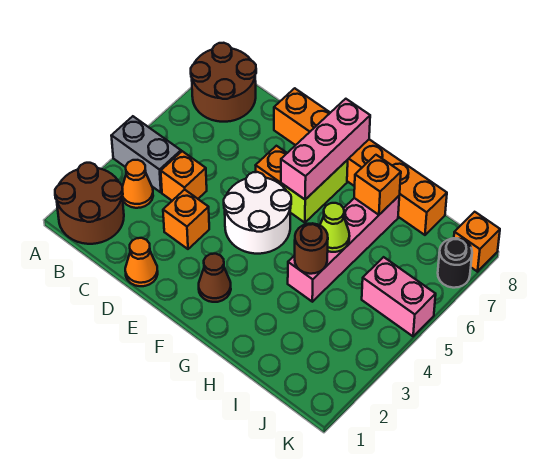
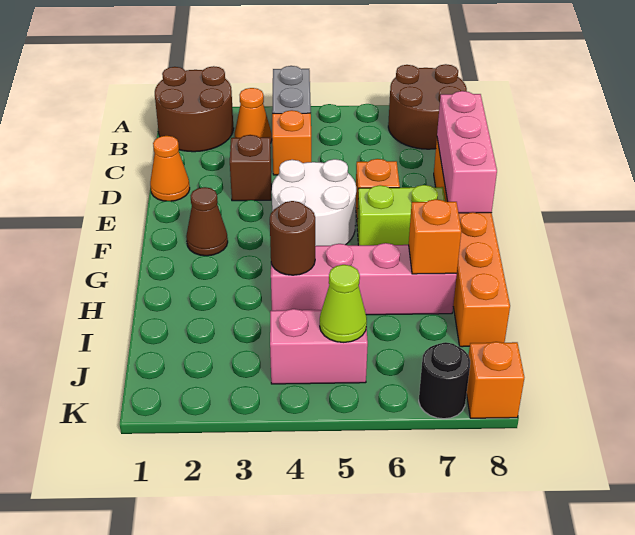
orange 1x1 brick [163,190,209,249] -> brown 1x1 brick [230,135,271,201]
pink 1x3 brick [281,99,370,200] -> pink 1x3 brick turned to [437,91,497,213]
lime 1x1 cone [320,203,349,252] -> lime 1x1 cone moved to [320,265,367,342]
pink 1x2 brick [362,257,436,336] -> pink 1x2 brick turned to [270,309,368,384]

